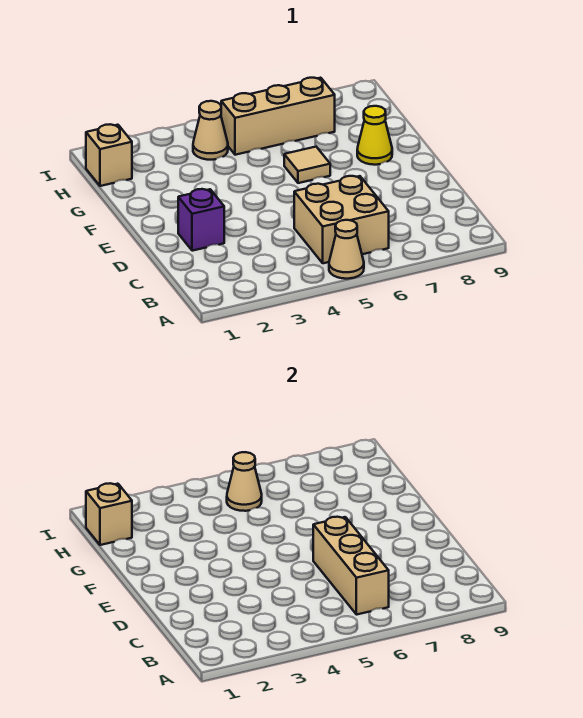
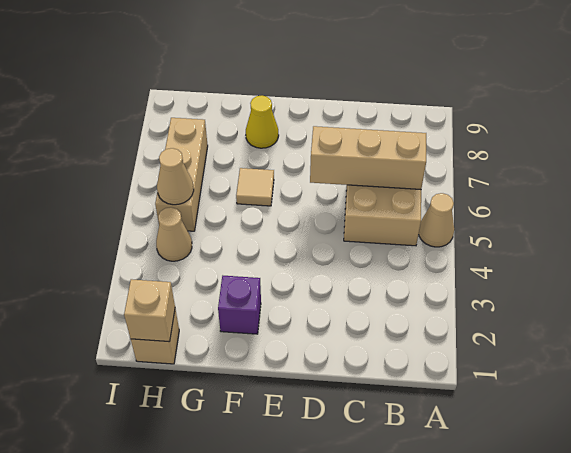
purple 1x1 brick [178,189,224,251] -> purple 1x1 brick moved to [218,276,261,334]

